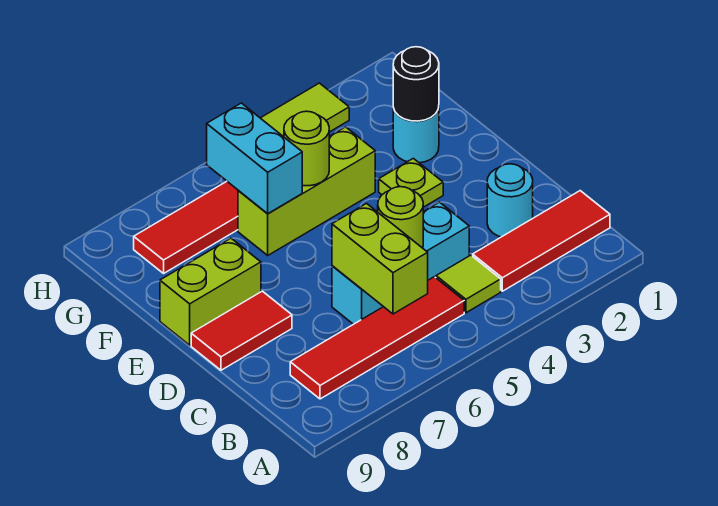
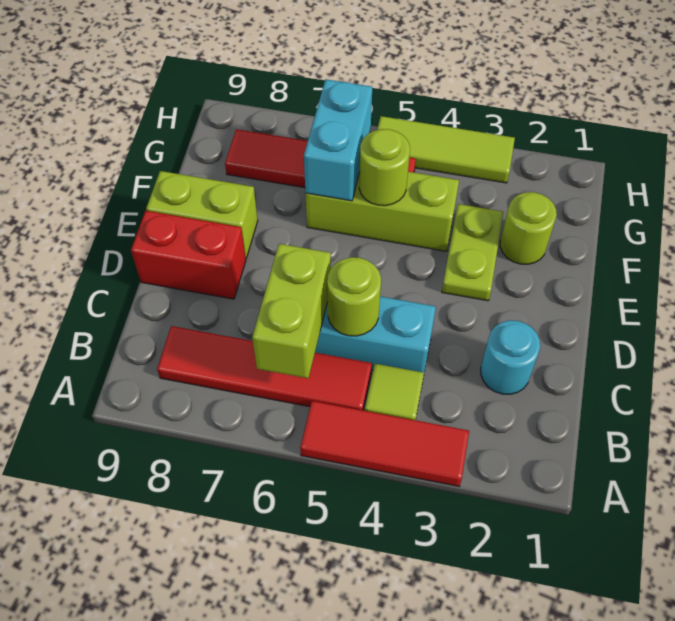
red 1x3 tile [473,191,610,291] -> red 1x3 tile moved to [300,401,469,486]
red 1x2 tile [191,291,292,370] -> red 1x2 brick [131,211,246,299]
lime 1x1 plate [379,158,443,207] -> lime 1x2 plate [442,204,503,301]
cyan 1x1 round brick [393,108,439,163] -> lime 1x1 round brick [500,192,557,264]
black 1x1 round brick [393,47,439,121] -> none

